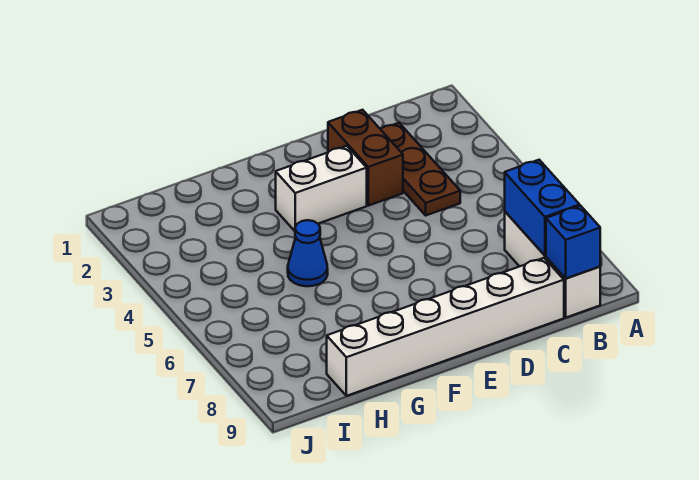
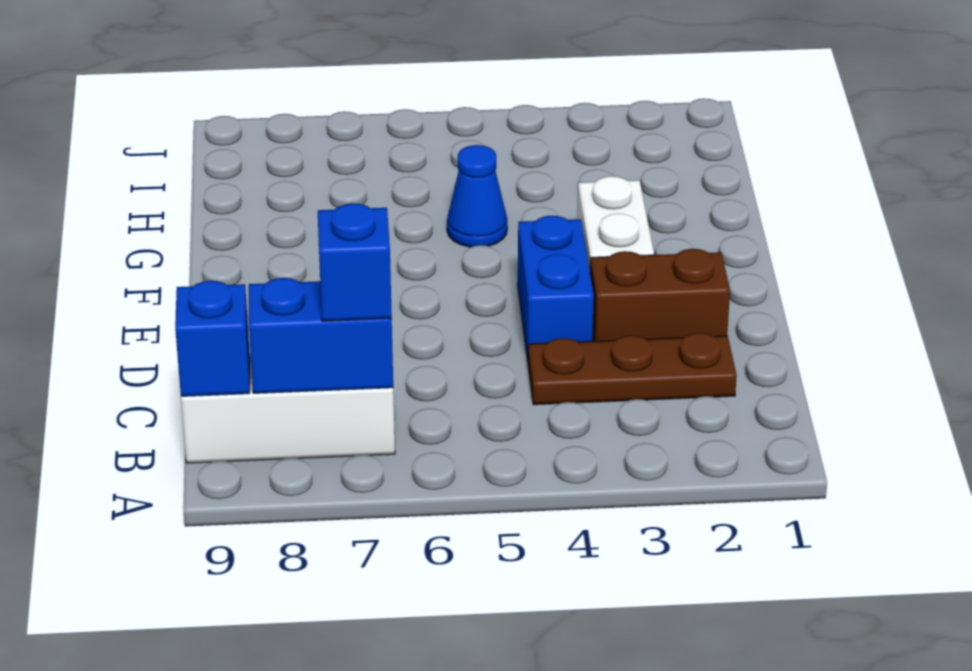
none -> blue 1x1 brick [318,203,392,321]
white 1x6 brick [327,258,564,396] -> none
none -> blue 1x2 brick [518,216,594,361]

